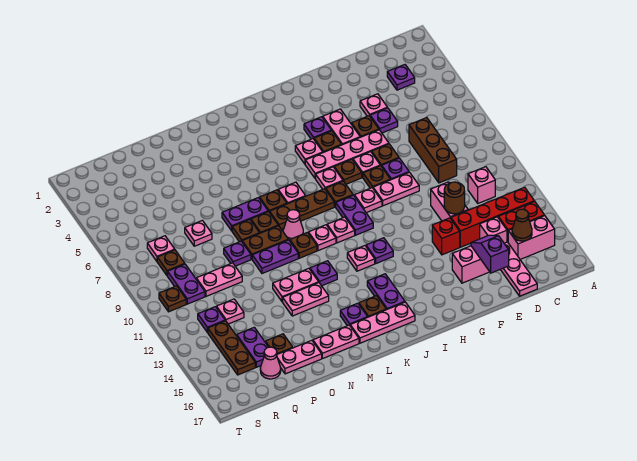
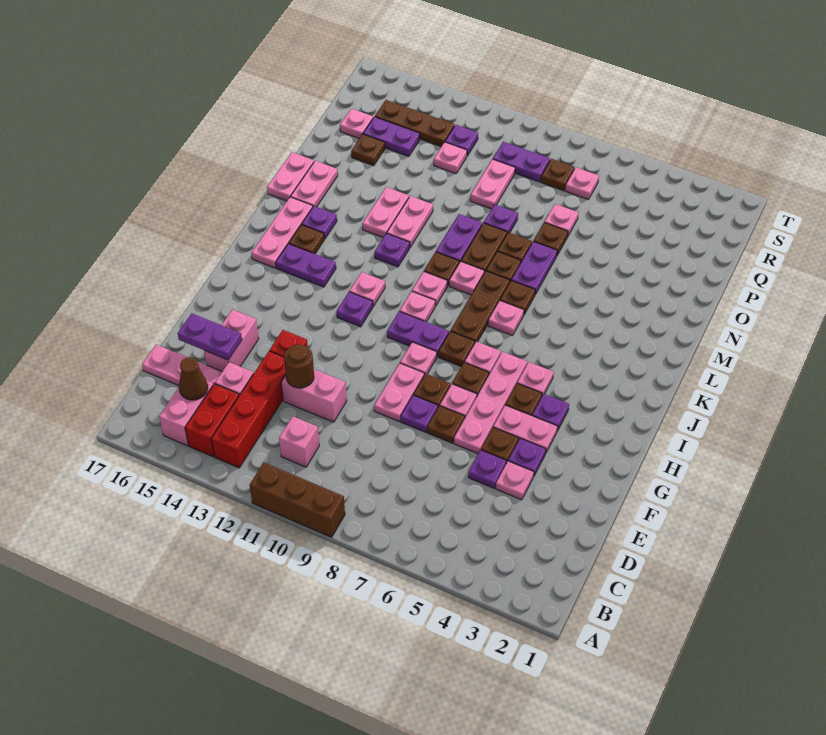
purple 1x1 plate [387,65,415,90] -> purple 1x1 plate moved to [508,438,546,476]
brown 1x3 brick [409,118,457,183] -> brown 1x3 brick moved to [250,463,345,537]
purple 1x2 slope [471,235,509,273] -> purple 1x2 plate [178,313,242,360]
pink 1x1 cone [283,210,303,241] -> pink 1x1 plate [449,261,484,295]
pink 1x2 plate [277,340,322,374] -> pink 1x2 plate moved to [267,152,314,201]
pink 1x1 cone [260,347,281,379] -> pink 1x1 plate [340,109,373,138]
brown 1x1 plate [159,286,186,312] -> brown 1x1 plate moved to [534,222,568,255]

